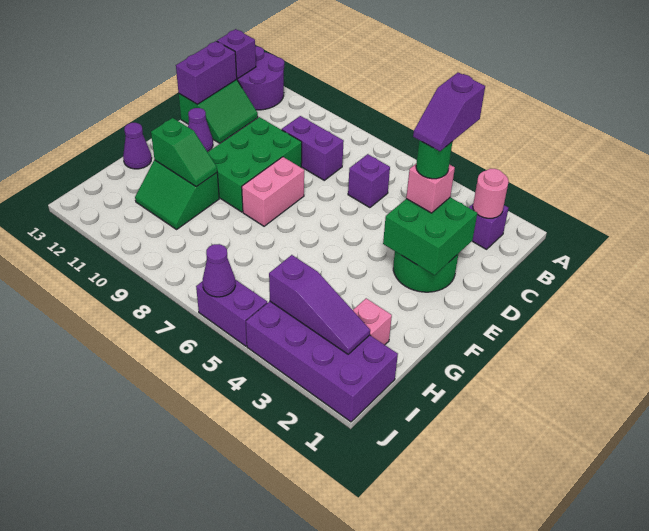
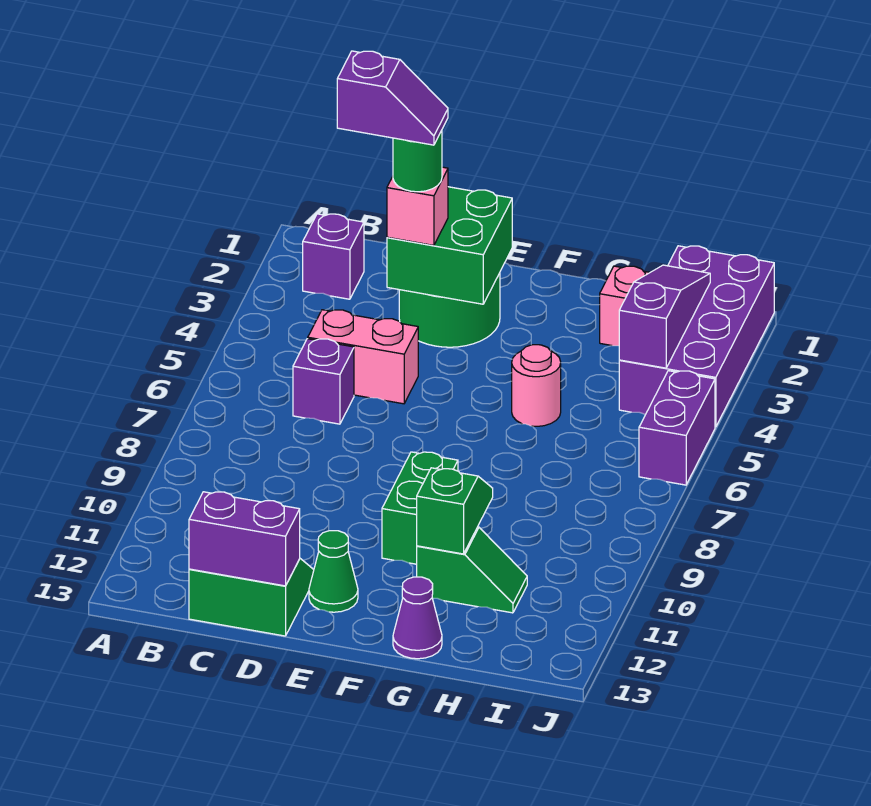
purple 2x2 round brick [236,46,284,110] -> none
pink 1x1 round brick [473,169,509,218] -> pink 1x1 round brick moved to [512,345,561,426]
purple 1x1 brick [217,29,256,79] -> none
purple 1x2 brick [282,116,344,180] -> none
green 2x3 brick [208,117,302,212] -> green 1x2 brick [382,452,458,564]
pink 1x2 brick [242,157,304,226] -> pink 1x2 brick moved to [308,310,418,404]
purple 1x1 cone [188,108,213,152] -> green 1x1 cone [309,531,358,612]
green 2x2 slope [135,160,219,229] -> green 1x2 slope [417,527,527,613]
purple 1x1 cone [203,244,235,297] -> none

